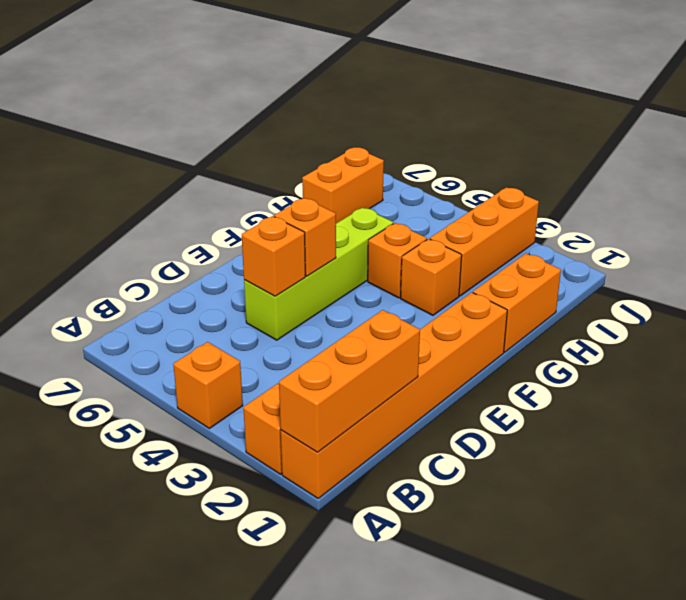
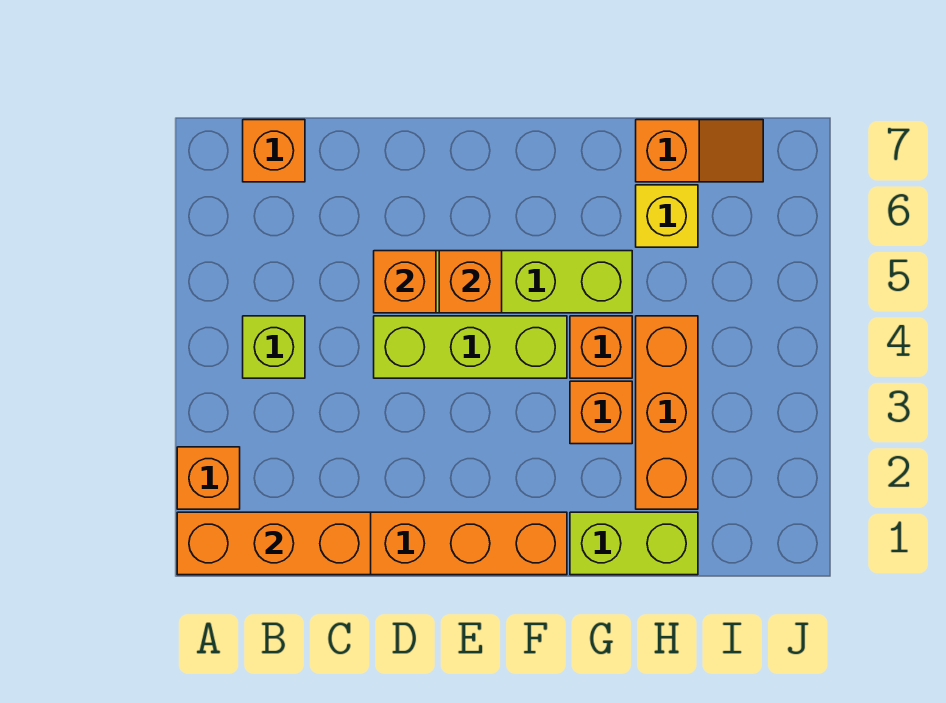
orange 1x1 brick [173,342,243,429] -> orange 1x1 brick moved to [243,120,305,182]
none -> lime 1x1 brick [243,316,305,378]
none -> lime 1x3 brick [374,316,567,378]
orange 1x2 brick [473,253,561,352] -> lime 1x2 brick [570,512,698,575]
orange 1x3 brick [430,187,539,296] -> orange 1x3 brick turned to [636,316,698,509]
none -> yellow 1x1 brick [636,185,698,247]
orange 1x2 brick [302,148,384,223] -> orange 1x2 slope [636,120,763,182]

